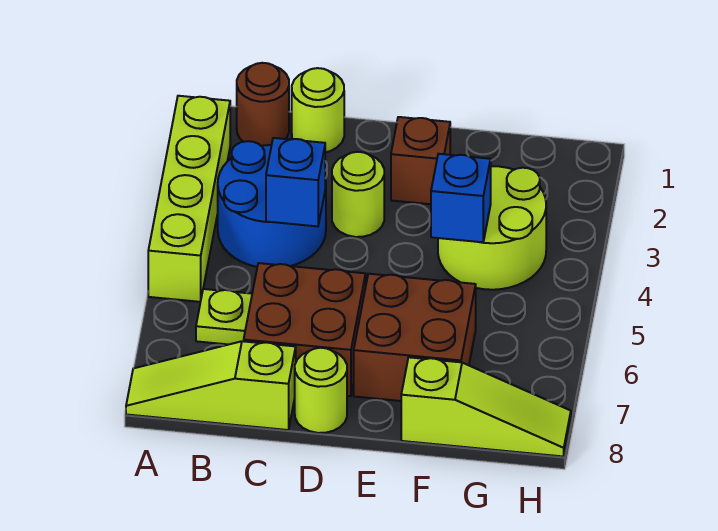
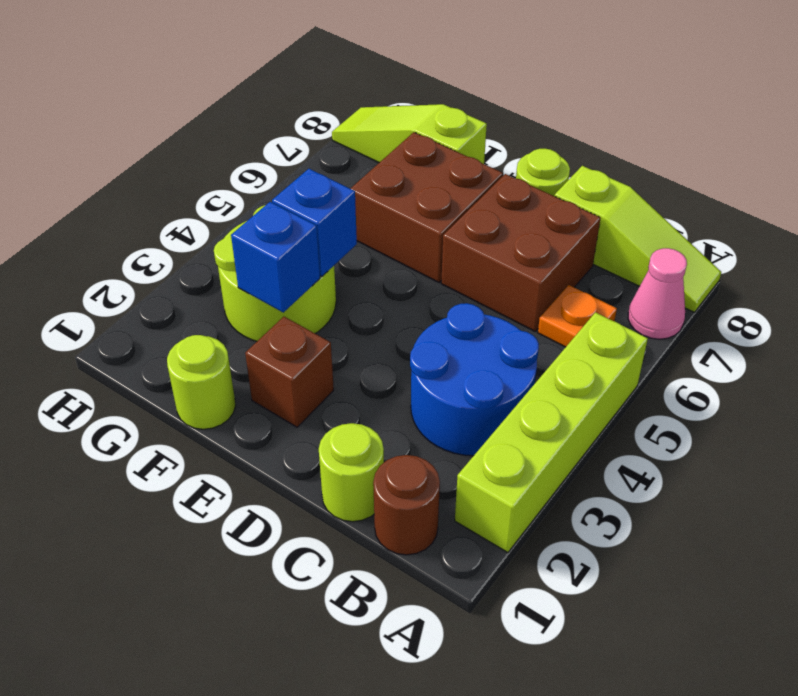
none -> pink 1x1 cone [628,248,687,339]
lime 1x1 plate [196,289,252,345] -> orange 1x1 plate [538,285,617,347]
blue 1x1 brick [266,138,325,226] -> blue 1x1 brick moved to [231,202,320,312]
lime 1x1 round brick [332,152,384,237] -> lime 1x1 round brick moved to [167,335,236,429]

